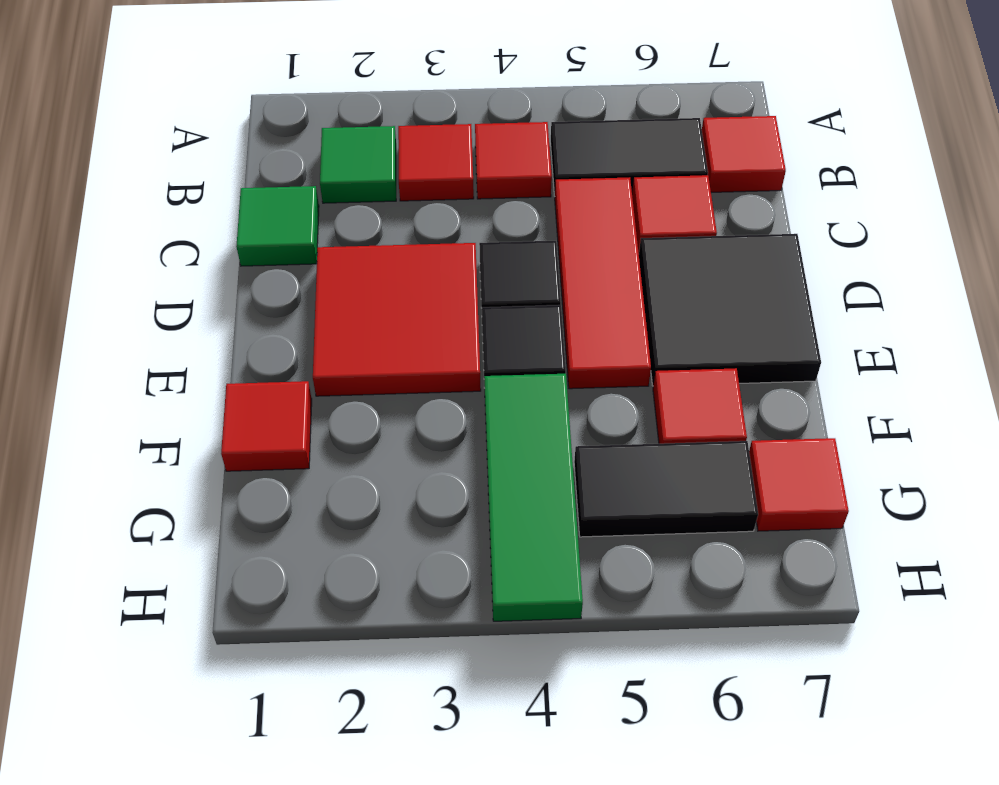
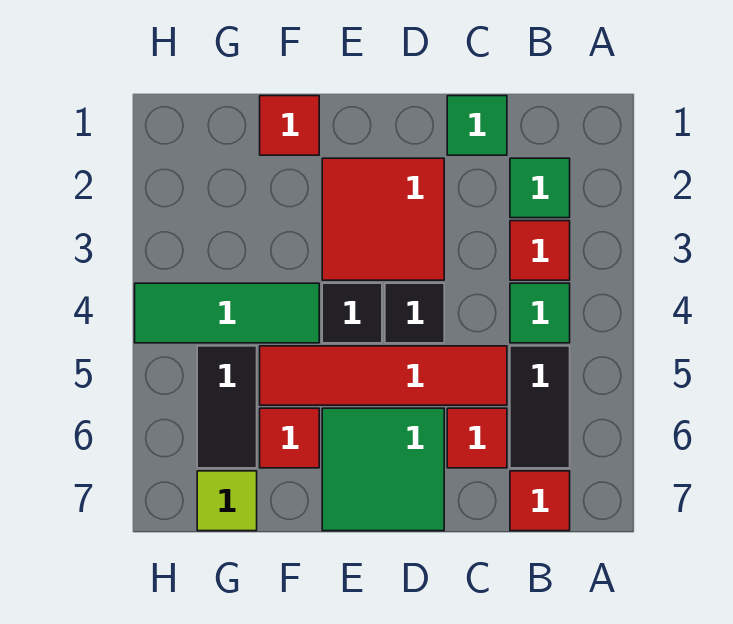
red 1x1 tile [475,122,552,199] -> green 1x1 tile [510,283,570,343]
red 1x3 tile [555,177,651,389] -> red 1x4 tile [260,346,507,405]
black 2x2 tile [639,234,821,385] -> green 2x2 tile [322,408,444,531]
red 1x1 tile [749,438,849,531] -> lime 1x1 tile [197,471,257,531]

